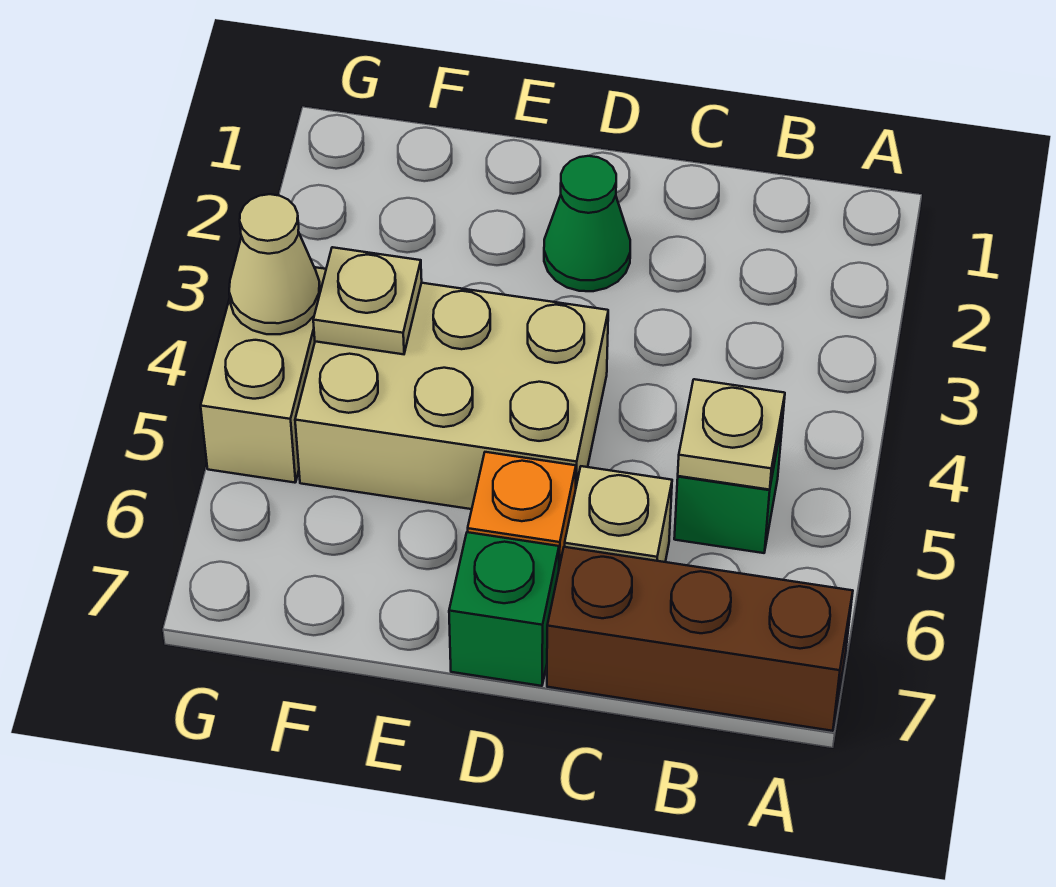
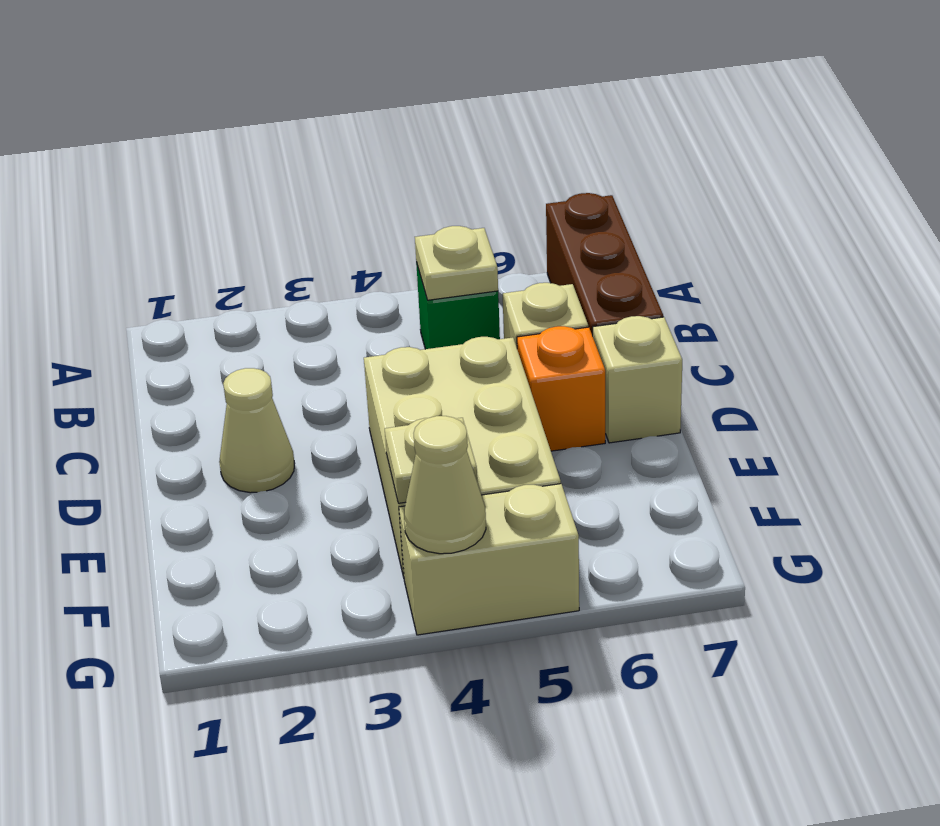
green 1x1 cone [544,156,630,291] -> tan 1x1 cone [219,368,294,493]
green 1x1 brick [449,532,559,686] -> tan 1x1 brick [593,316,682,443]

